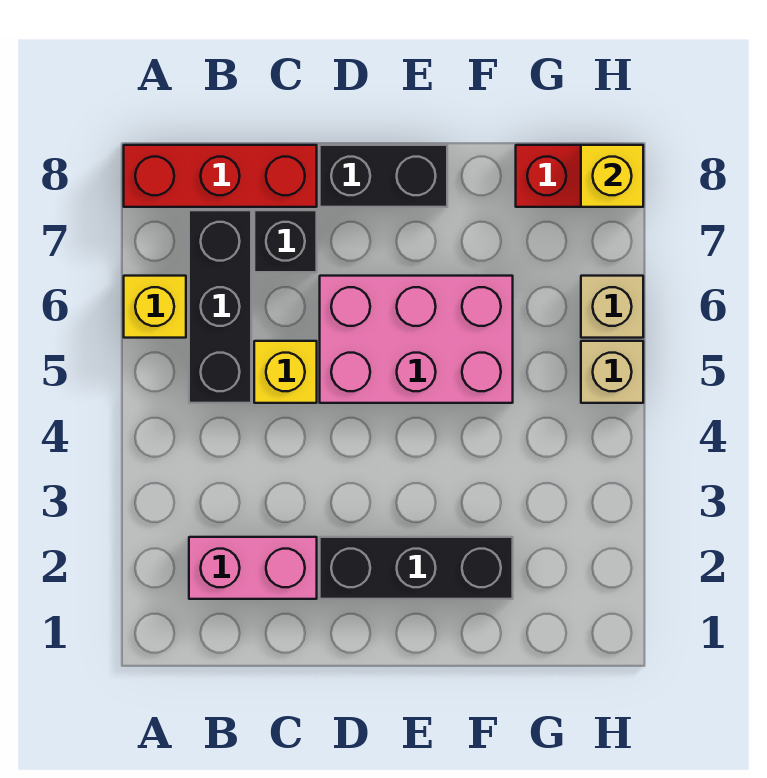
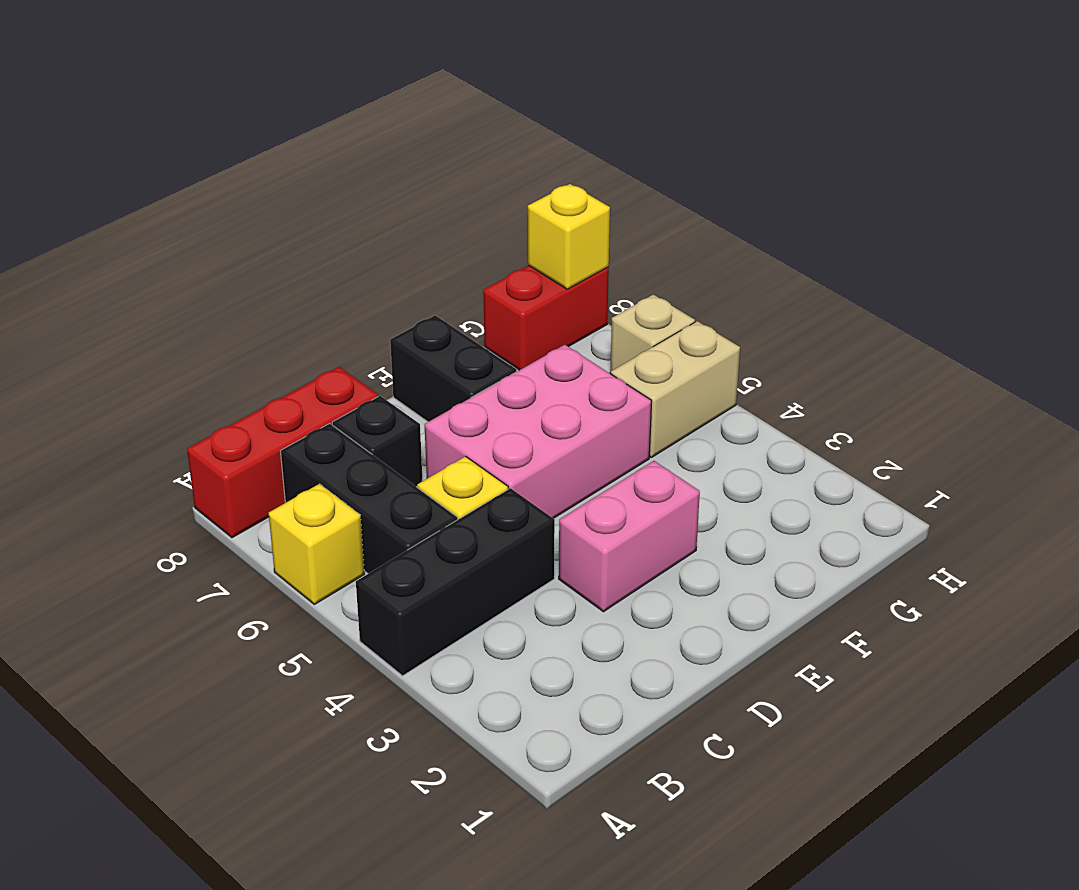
pink 1x2 brick [189,537,317,599] -> pink 1x2 brick moved to [559,461,700,612]
black 1x3 brick [320,537,513,599] -> black 1x3 brick moved to [356,488,555,676]
black 1x2 brick [320,145,447,207] -> black 1x2 brick turned to [390,315,517,422]
tan 1x1 brick [581,341,643,403] -> tan 1x2 brick [611,321,740,457]

